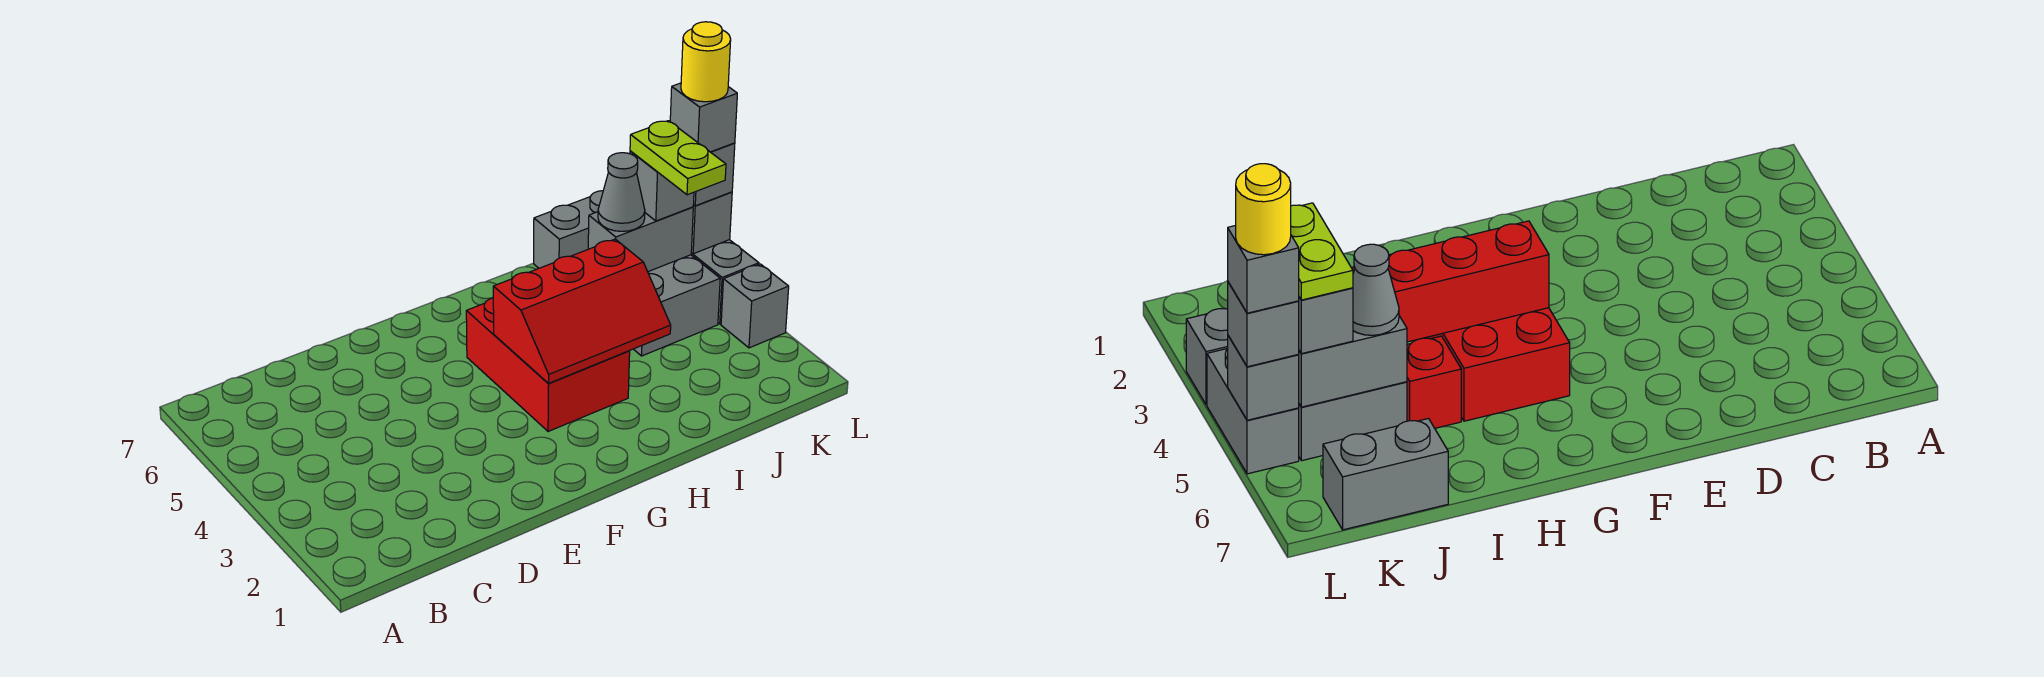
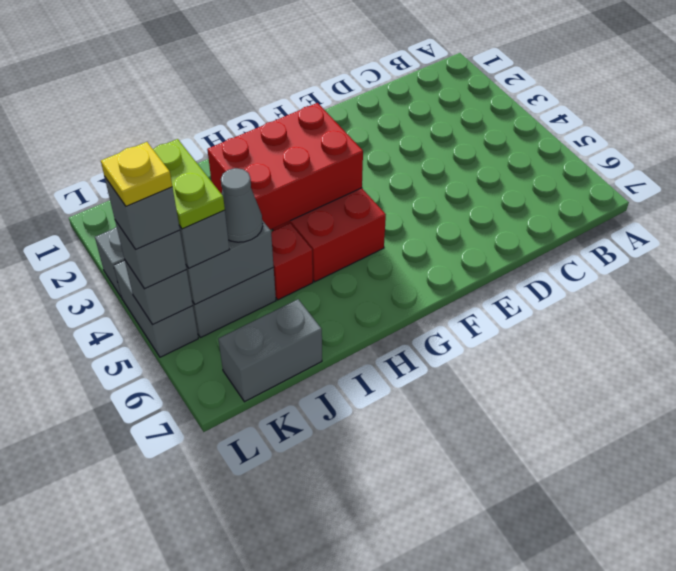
red 2x3 slope [493,239,671,383] -> red 2x3 brick [207,103,363,230]
yellow 1x1 round brick [681,22,731,102] -> yellow 1x1 plate [101,142,172,206]

